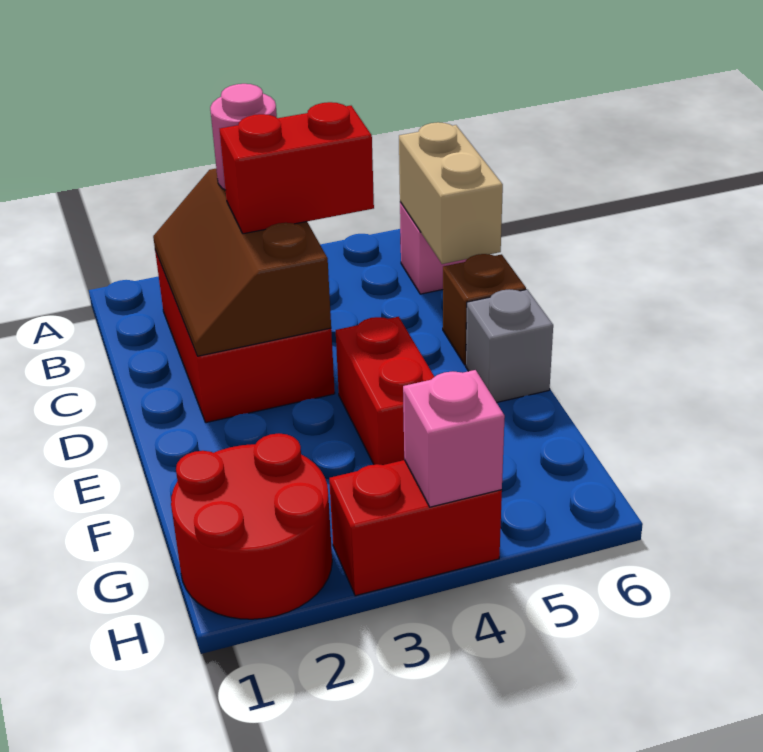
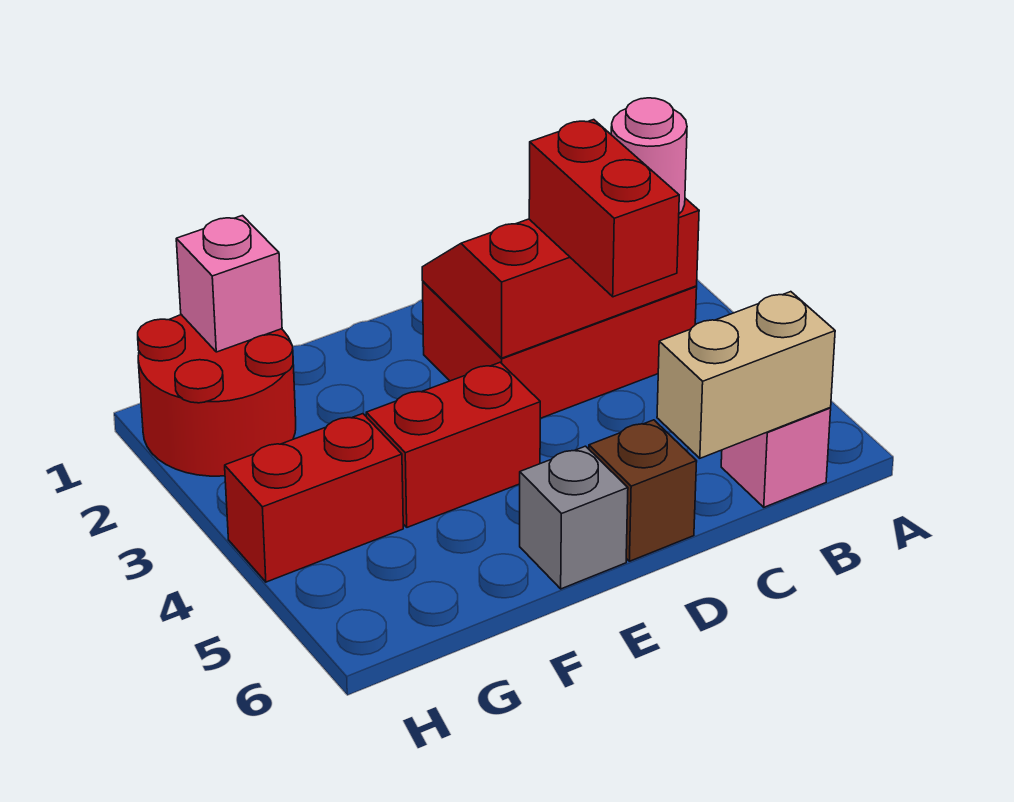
brown 2x3 slope [153,169,331,356] -> red 2x3 slope [422,198,699,358]
red 1x2 brick [329,460,502,596] -> red 1x2 brick turned to [225,414,403,582]
pink 1x1 brick [403,370,505,507] -> pink 1x1 brick moved to [176,216,282,352]

